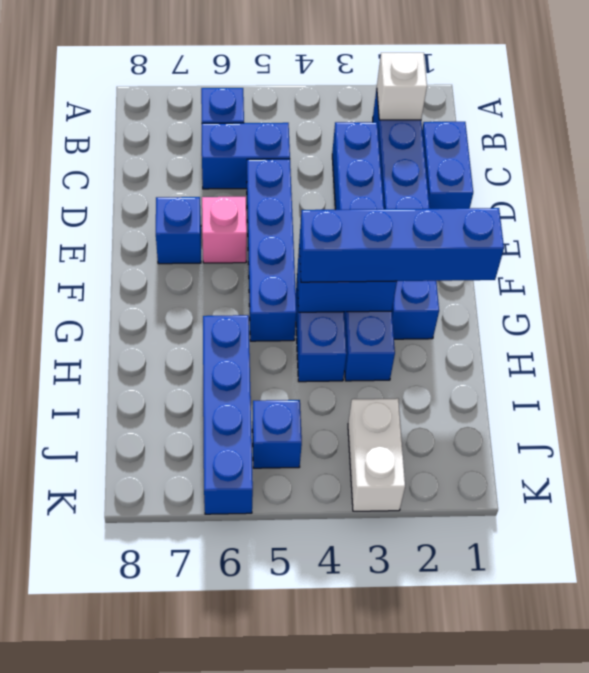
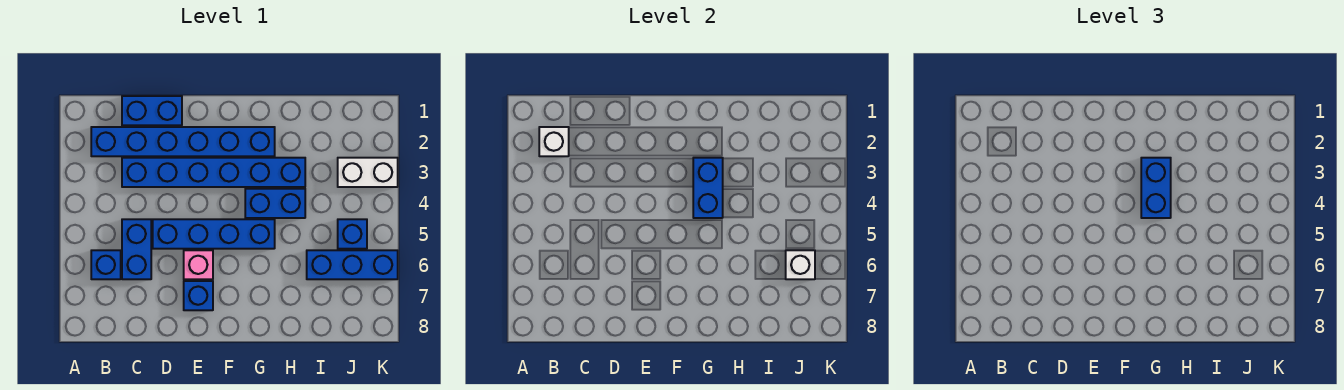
blue 1x4 brick [299,208,504,282] -> blue 1x2 brick [1141,158,1171,218]
blue 1x4 brick [203,315,253,514] -> blue 1x3 brick [307,250,398,279]
none -> white 1x1 brick [786,250,815,279]

